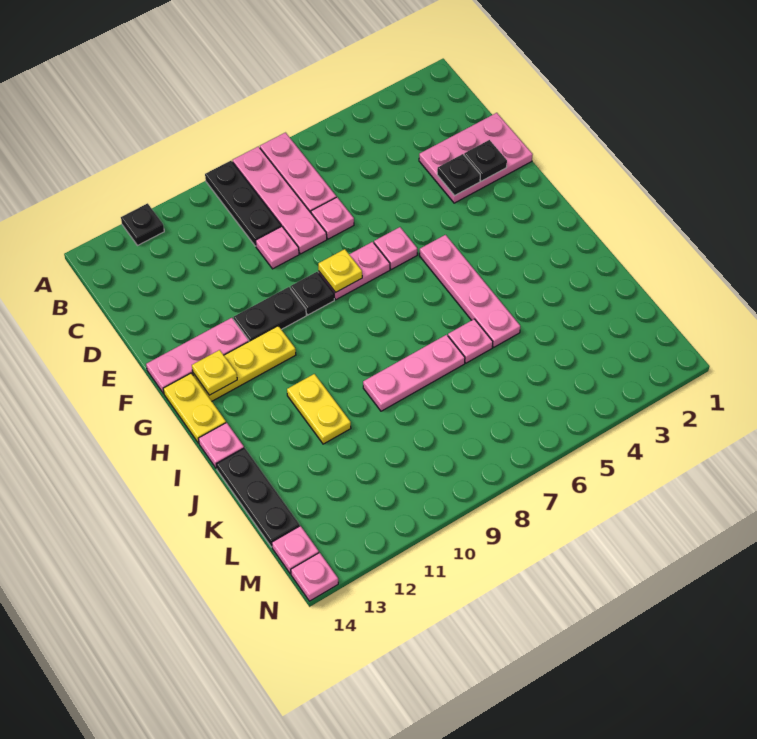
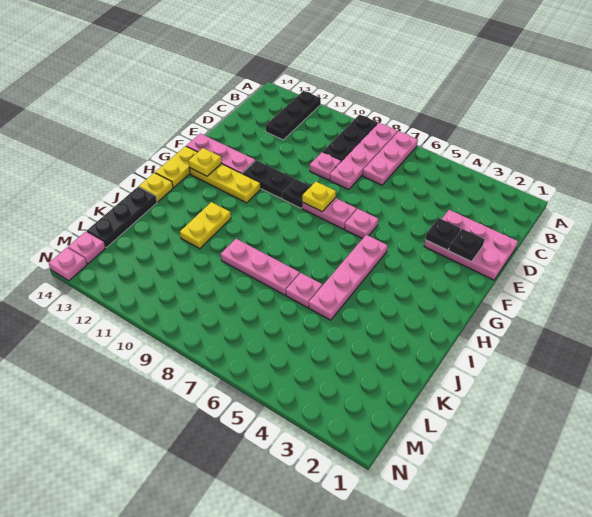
black 1x1 plate [121,203,164,246] -> black 1x3 plate [266,91,321,140]
pink 1x1 plate [311,197,354,239] -> none
pink 1x1 plate [198,423,244,469] -> yellow 1x1 plate [139,173,173,202]

